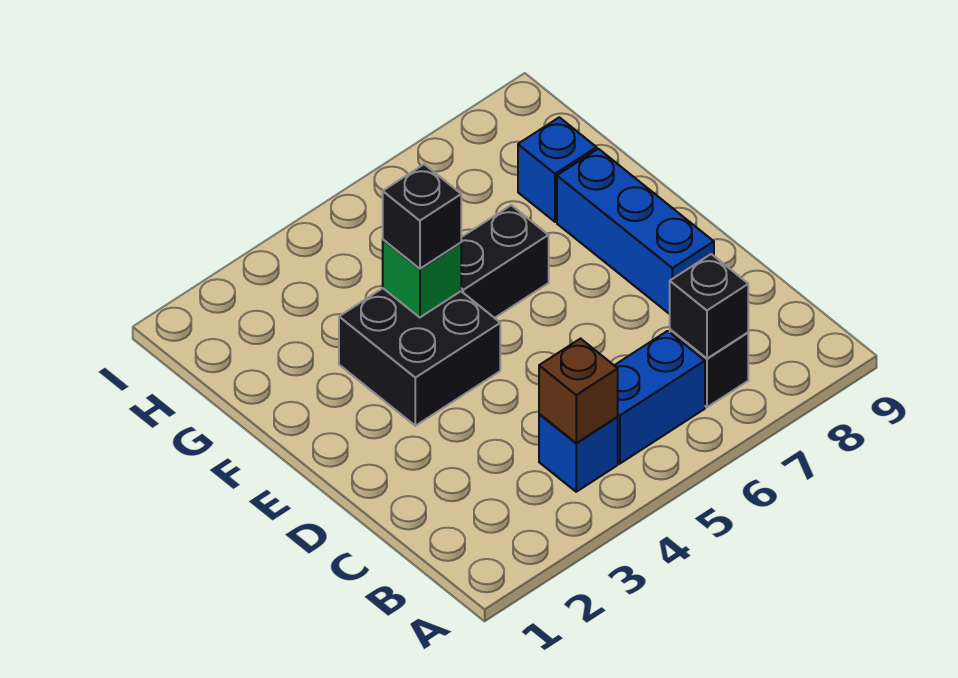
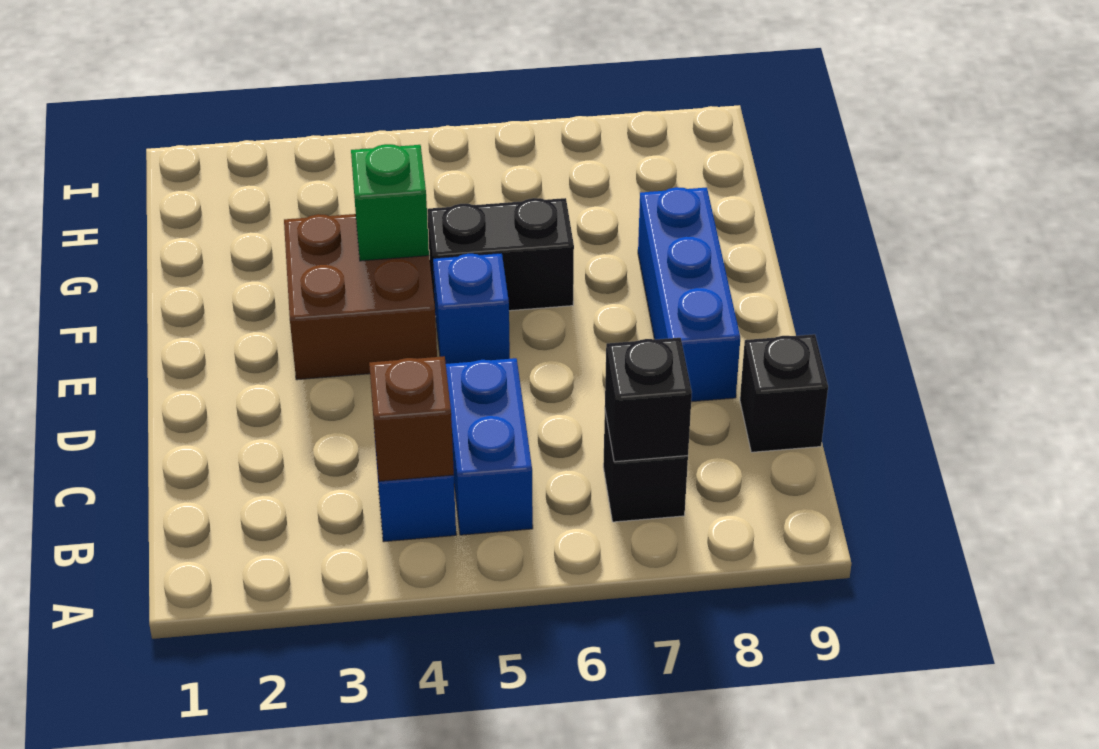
blue 1x2 brick [614,331,705,464] -> blue 1x2 brick turned to [446,358,533,535]
black 2x2 brick [339,288,500,426] -> brown 2x2 brick [284,214,437,380]
black 1x1 brick [383,164,461,269] -> black 1x1 brick moved to [740,334,828,452]
blue 1x1 brick [518,117,597,222] -> blue 1x1 brick moved to [433,253,510,364]

